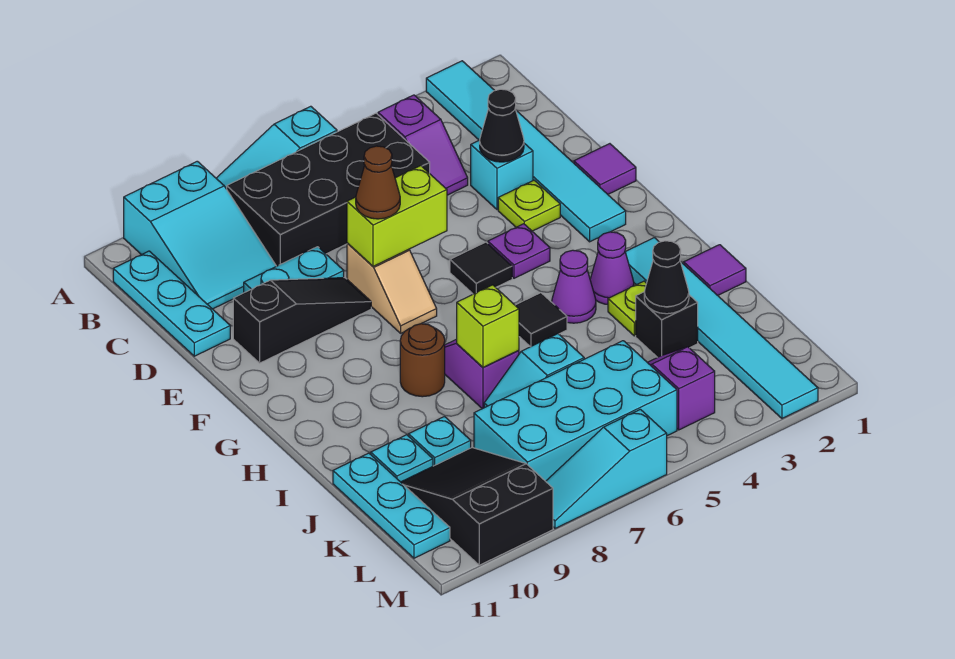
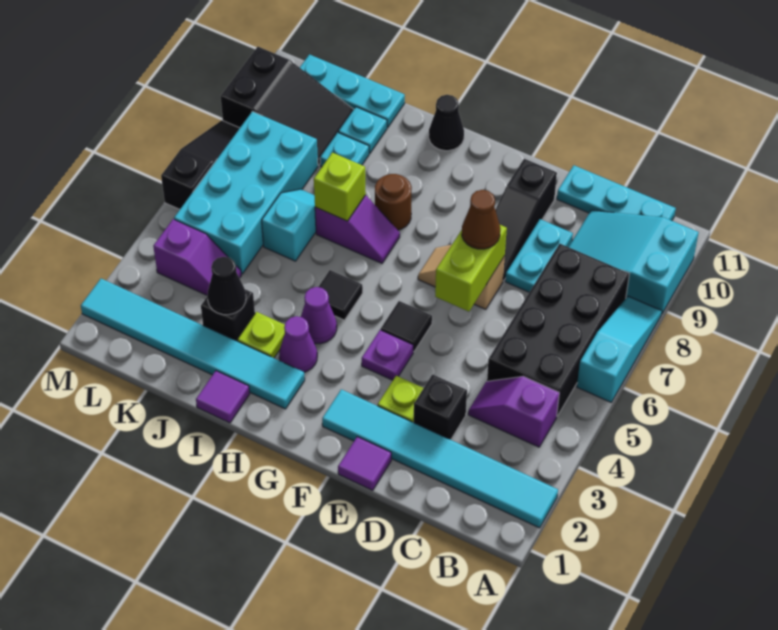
cyan 1x1 brick [471,140,533,210] -> black 1x1 brick [414,374,467,440]
black 1x1 cone [480,89,524,162] -> black 1x1 cone moved to [429,95,464,151]
cyan 1x3 slope [546,409,667,528] -> black 1x3 slope [161,120,240,209]

